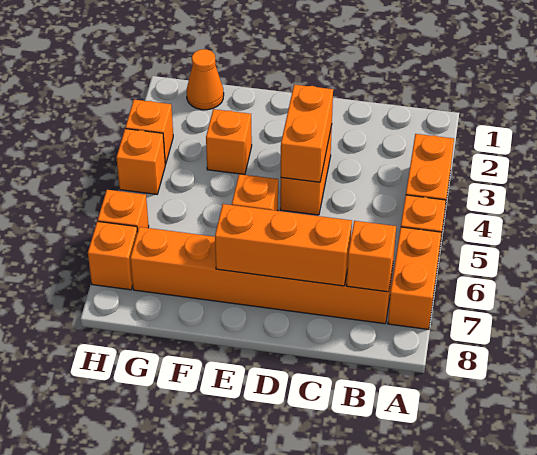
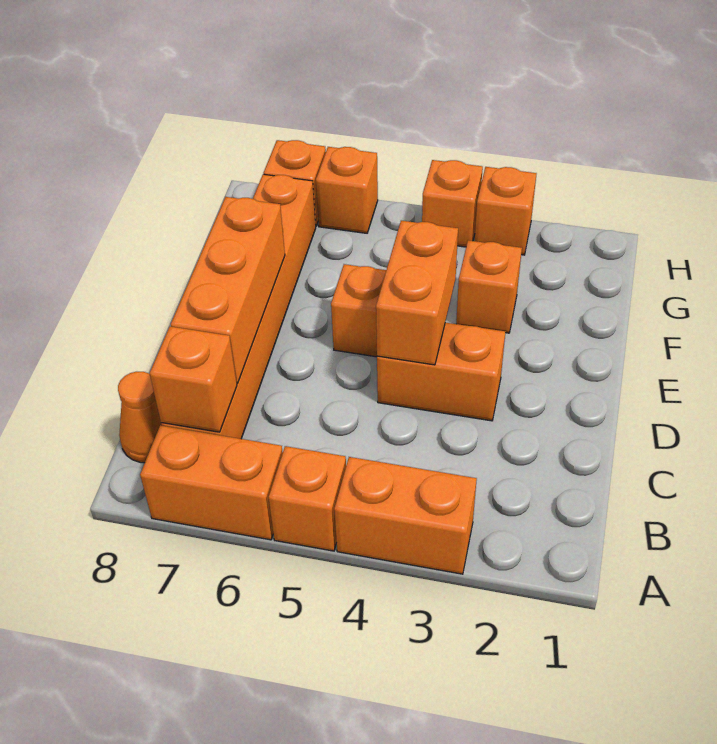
orange 1x2 brick [281,85,333,182] -> orange 1x2 brick turned to [376,221,458,365]
orange 1x1 cone [187,49,224,110] -> orange 1x1 cone moved to [118,372,162,463]

